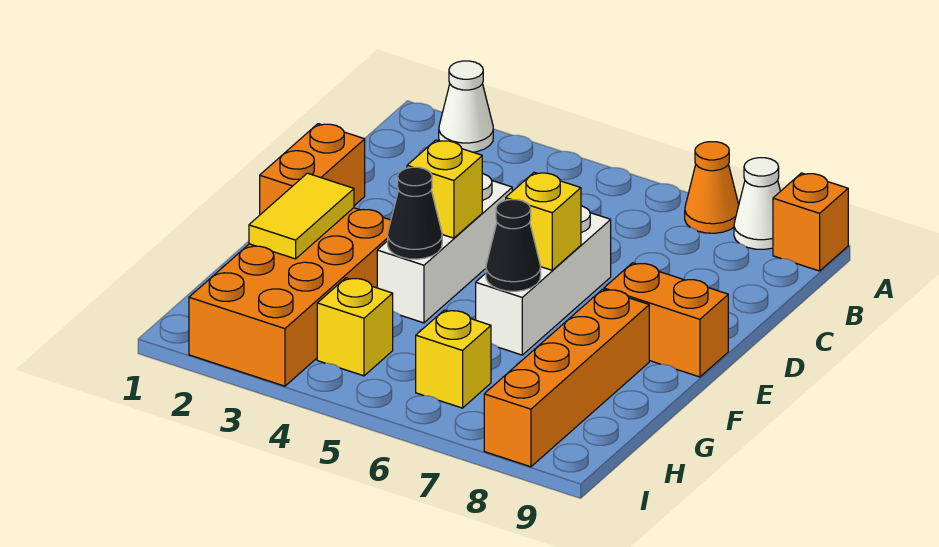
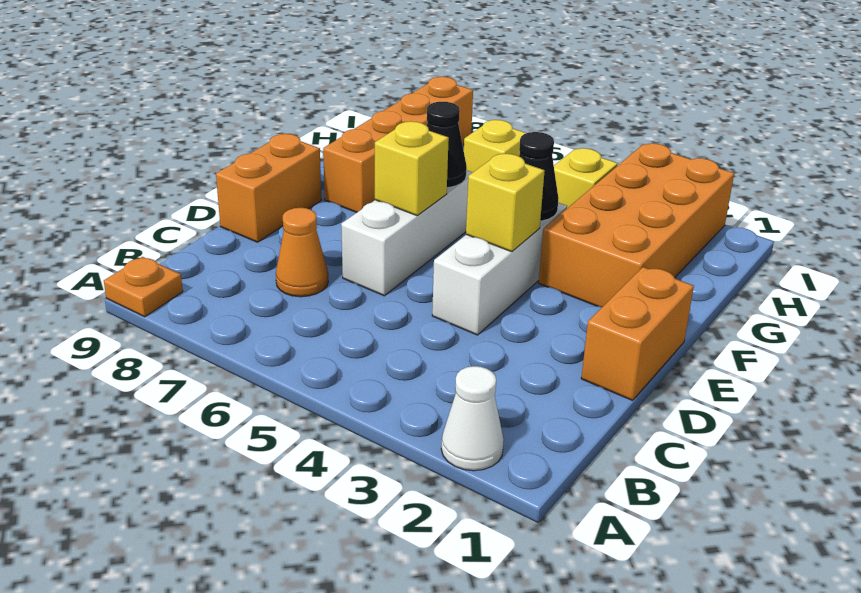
orange 1x1 cone [685,142,739,233] -> orange 1x1 cone moved to [276,208,328,297]
white 1x1 cone [734,158,780,249] -> none
orange 1x1 brick [773,173,848,271] -> orange 1x1 plate [104,257,183,317]
orange 1x2 brick [604,263,728,377] -> orange 1x2 brick turned to [216,134,321,242]
yellow 1x2 tile [249,173,354,259] -> none

